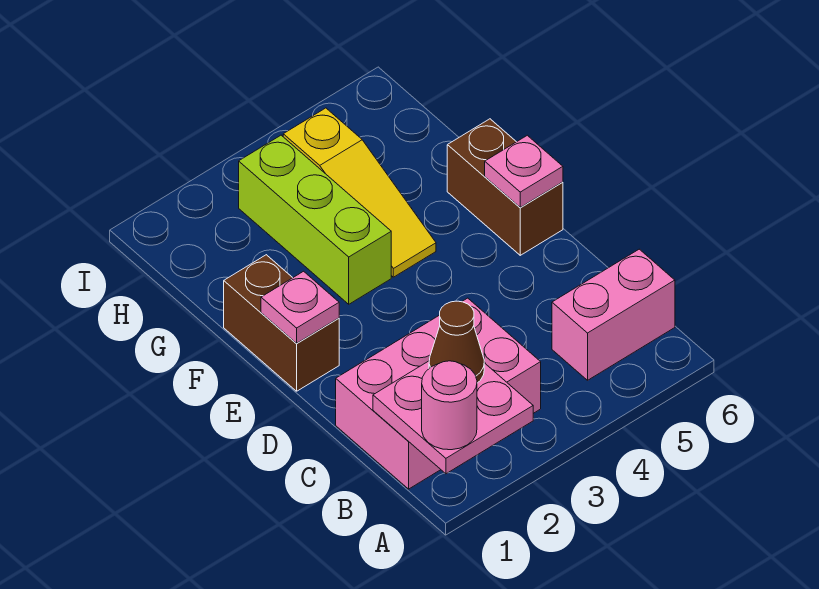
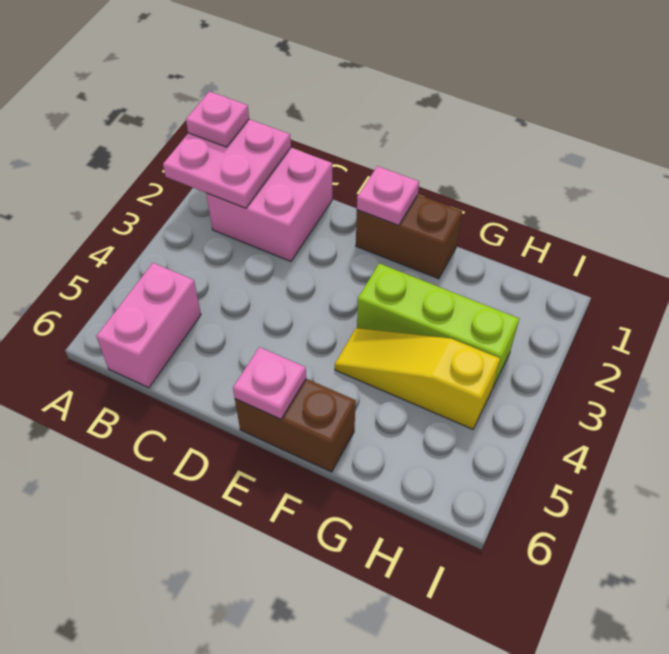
pink 1x1 round brick [422,361,477,450] -> pink 1x1 plate [186,91,249,147]
pink 2x3 brick [336,298,541,489] -> pink 2x2 brick [206,148,332,261]
brown 1x1 cone [429,301,484,383] -> none

